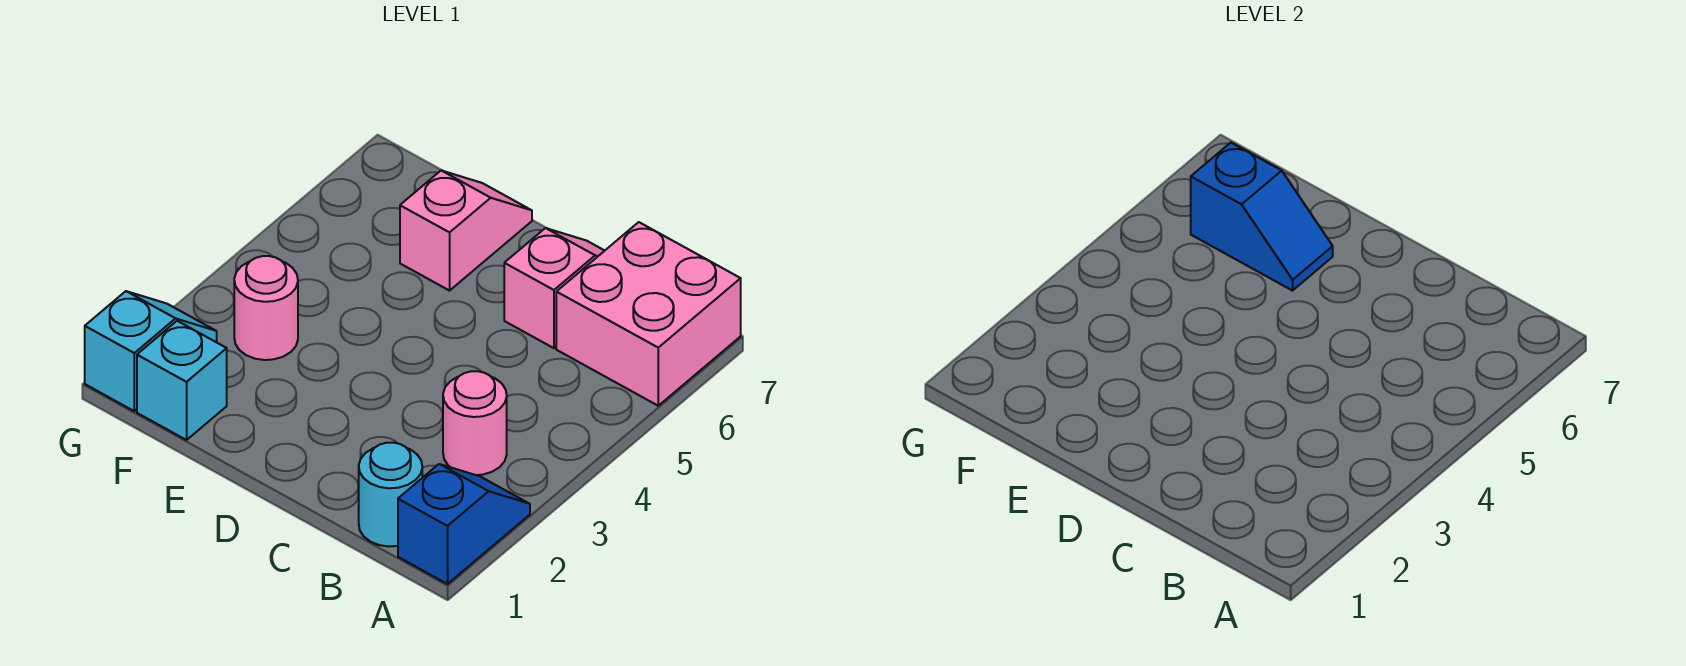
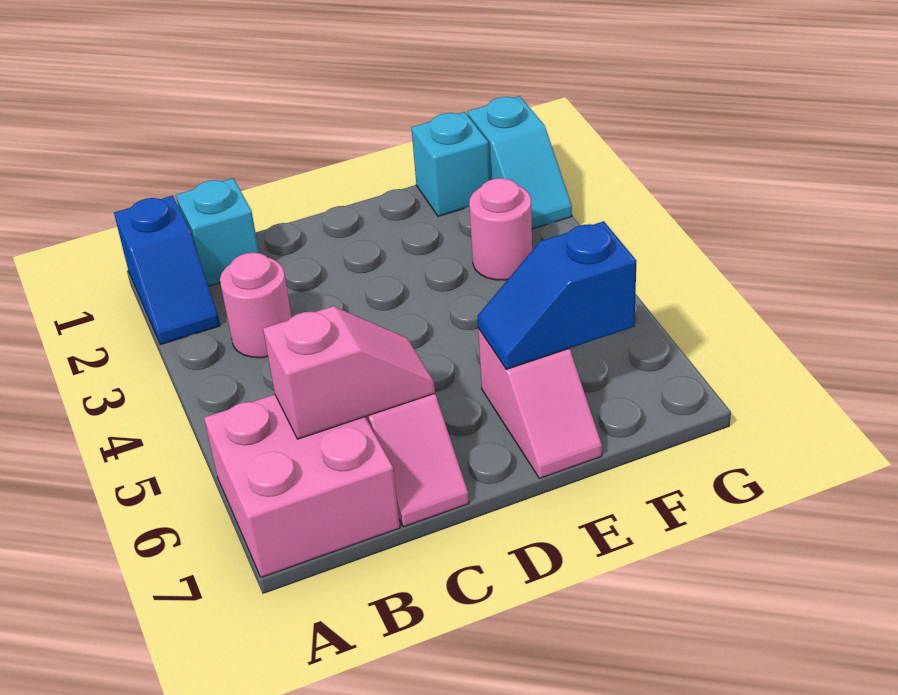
cyan 1x1 round brick [359,443,422,547] -> cyan 1x1 brick [176,178,259,286]
none -> pink 1x2 slope [263,306,435,439]

